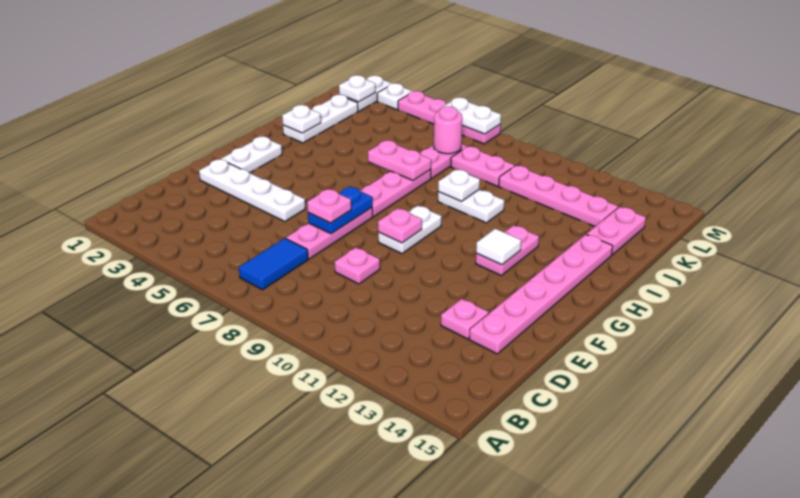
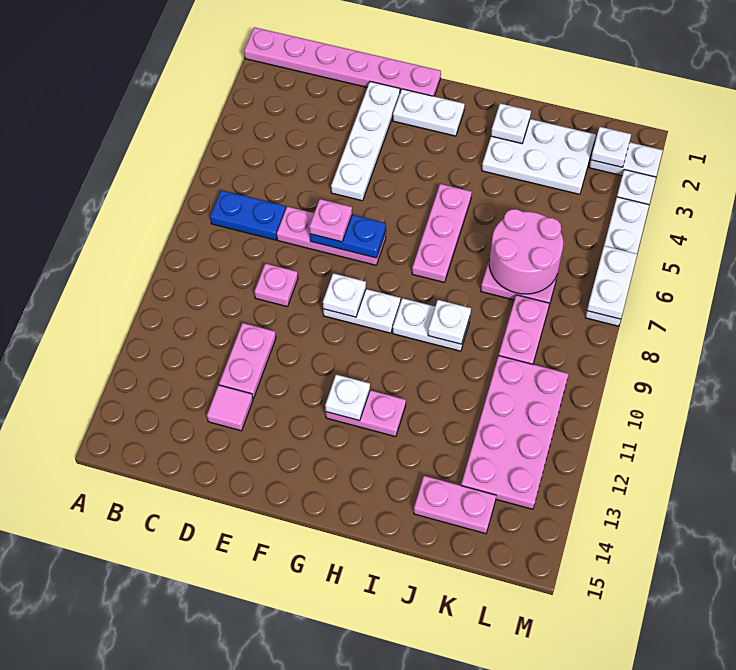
blue 1x2 tile [239,238,308,290] -> blue 1x2 plate [210,190,286,240]
pink 1x1 plate [441,299,489,339] -> pink 1x1 tile [207,385,253,431]
pink 1x6 plate [469,234,613,354] -> pink 1x6 plate moved to [244,27,441,96]
pink 1x1 plate [378,208,422,243] -> white 1x1 plate [323,273,366,317]
pink 1x3 plate [360,169,431,217] -> pink 1x3 plate turned to [412,184,472,282]
white 1x1 tile [476,229,521,265] -> white 1x1 plate [325,375,370,421]
white 1x3 plate [283,95,358,143] -> white 2x3 plate [482,119,596,194]
pink 1x2 plate [368,141,431,180] -> pink 1x2 plate moved to [219,323,276,399]
white 1x2 plate [438,190,504,223] -> white 1x2 plate turned to [393,298,470,351]
pink 1x1 round brick [434,107,462,154] -> pink 2x2 round brick [489,209,563,294]
pink 1x4 plate [499,166,618,226] -> pink 2x4 plate [461,356,568,509]
pink 1x4 plate [398,91,501,144] -> white 1x4 plate [585,197,649,326]

